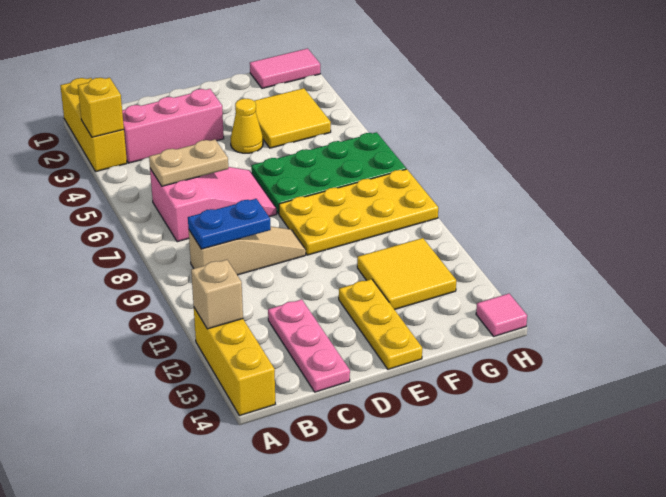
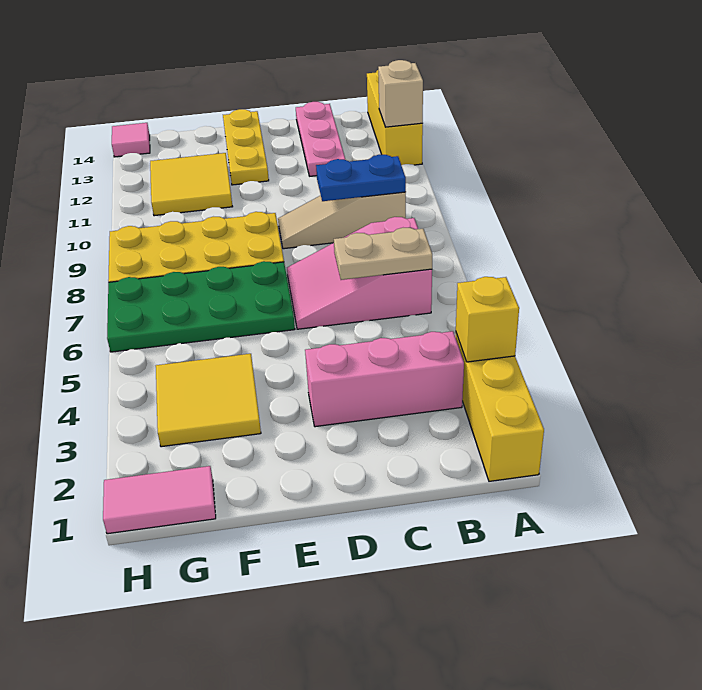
yellow 1x1 cone [231,99,263,153] -> none

